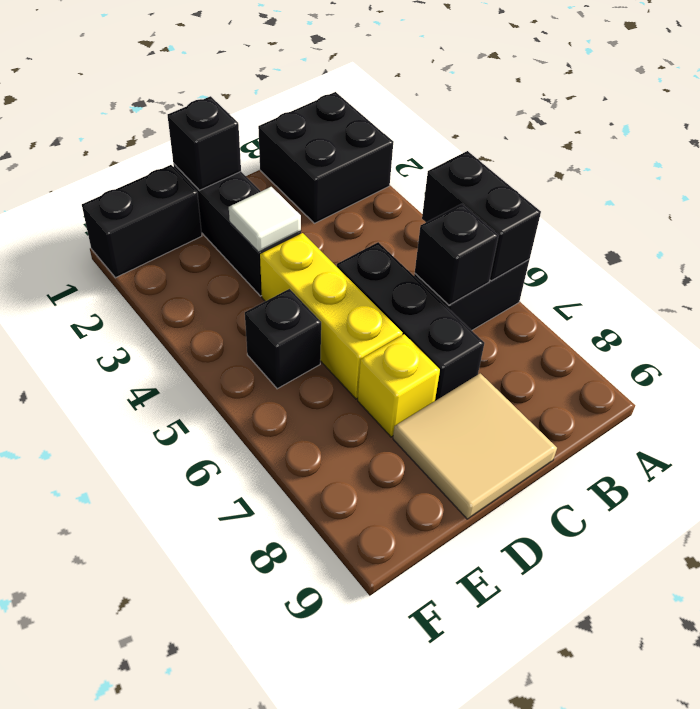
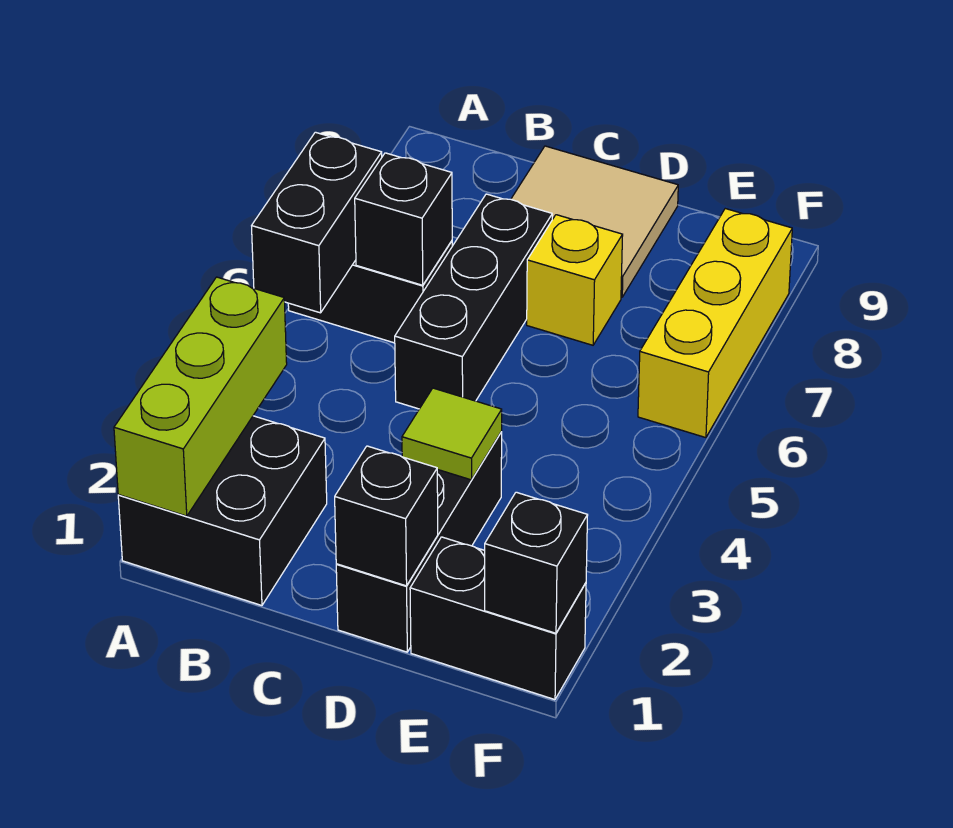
none -> lime 1x3 brick [114,277,287,516]
white 1x1 tile [229,187,301,252] -> lime 1x1 tile [402,388,502,480]
yellow 1x3 brick [260,233,402,399] -> yellow 1x3 brick moved to [638,209,792,438]
black 1x1 brick [245,289,321,389] -> black 1x1 brick moved to [485,492,588,633]

